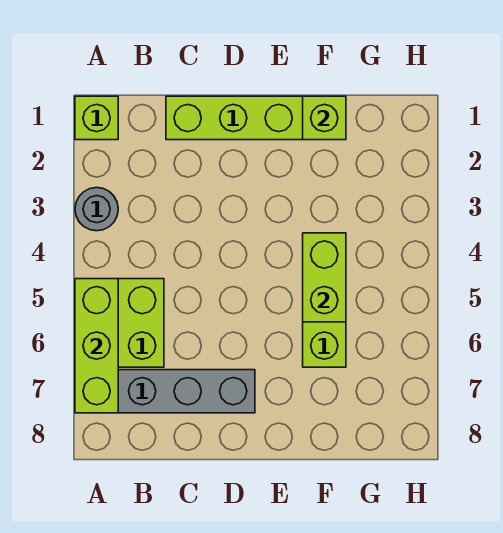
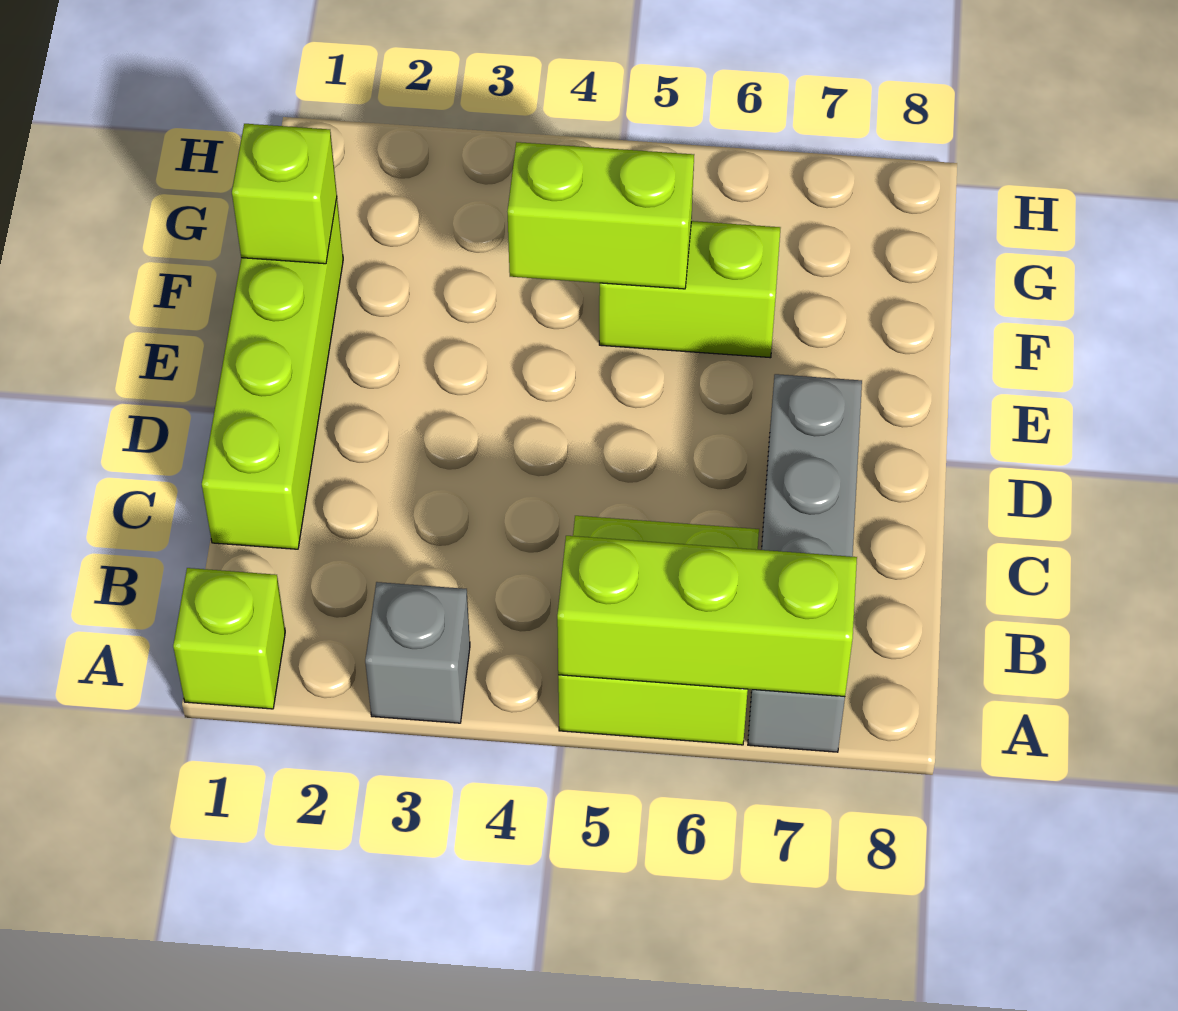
grey 1x1 round brick [75,188,118,231] -> grey 1x1 brick [365,582,470,723]

